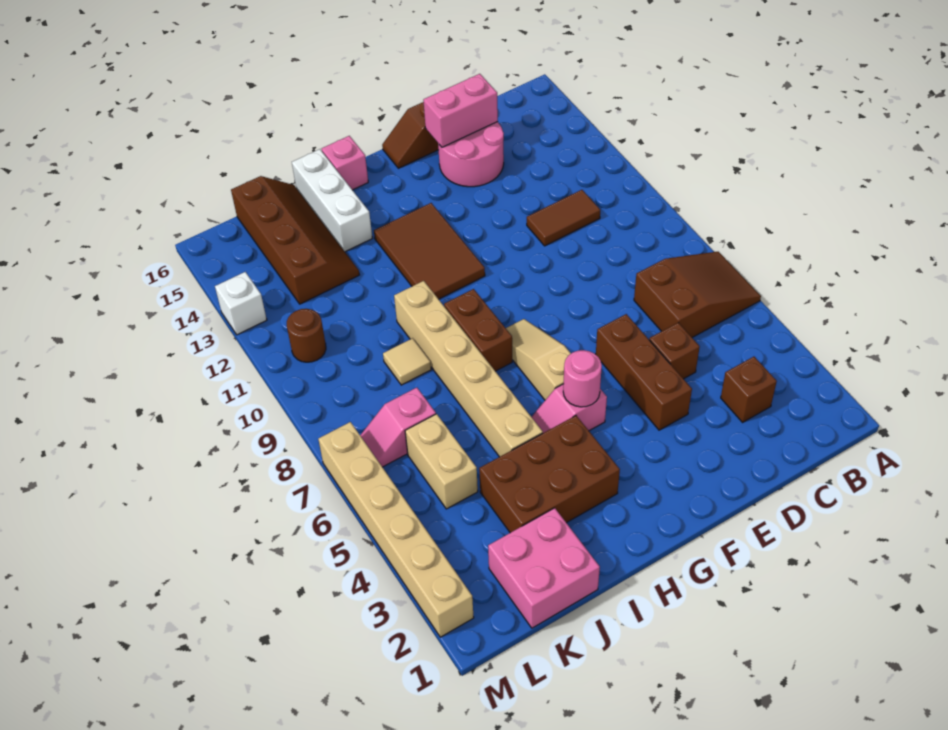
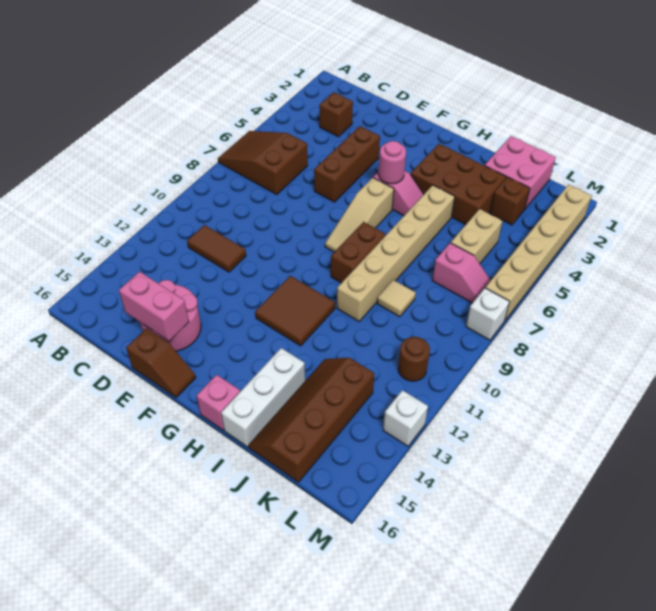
brown 1x1 brick [649,323,700,379] -> brown 1x1 brick moved to [490,177,530,225]
brown 2x3 tile [374,203,485,299] -> brown 2x2 tile [255,276,335,346]
none -> white 1x1 brick [466,288,509,340]

